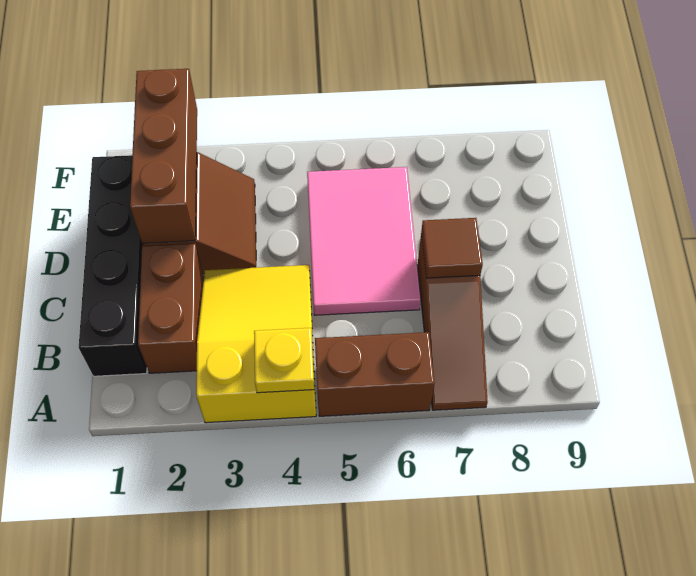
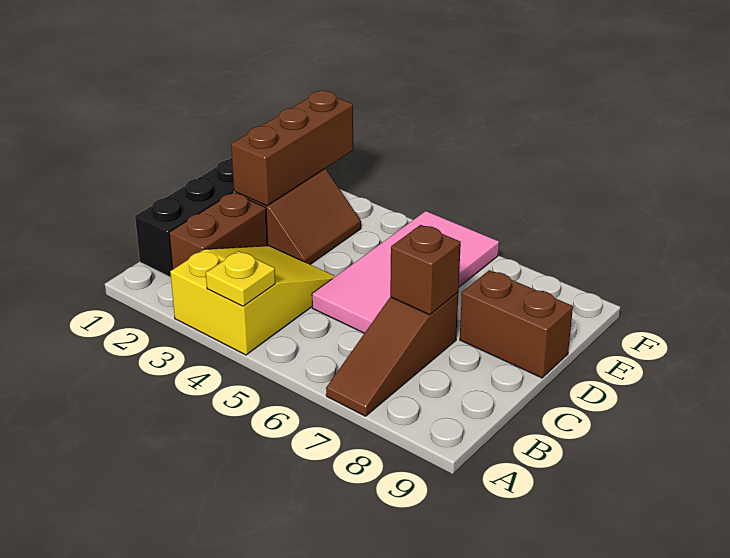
brown 1x2 brick [315,332,435,416] -> brown 1x2 brick moved to [460,270,573,378]
pink 2x3 tile [307,167,421,315] -> pink 2x4 tile [312,211,499,333]
brown 1x1 tile [421,218,483,278] -> brown 1x1 brick [390,225,461,315]

